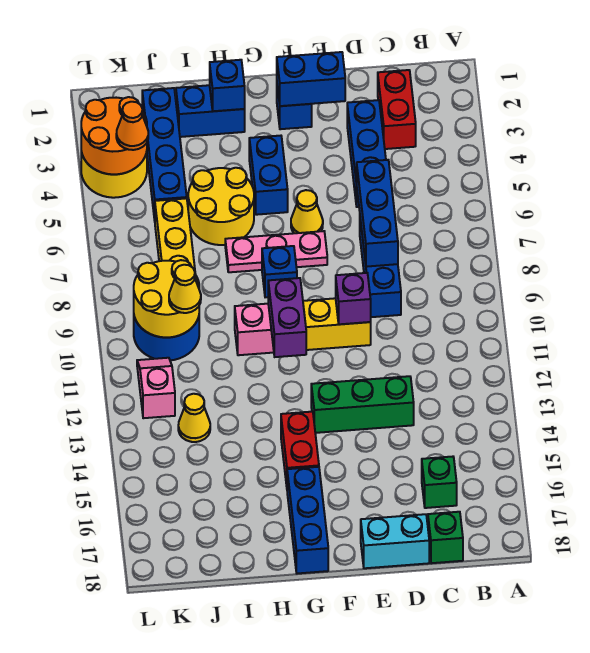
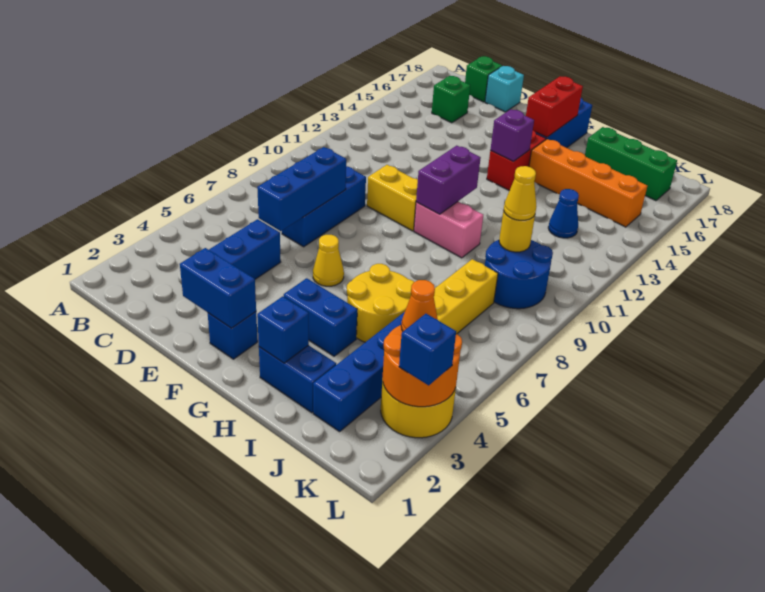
red 1x2 brick [378,70,416,149] -> red 1x2 brick moved to [526,77,583,137]
green 1x3 brick [311,376,414,433] -> green 1x3 brick moved to [585,127,677,201]
cyan 1x2 brick [361,514,429,568] -> cyan 1x1 brick [485,66,524,112]
purple 1x1 brick [336,273,371,324] -> purple 1x1 brick moved to [490,109,534,161]
pink 1x3 plate [225,231,327,272] -> none
blue 1x2 brick [249,136,288,215] -> blue 1x2 brick turned to [284,278,357,356]
blue 1x1 brick [262,246,297,297] -> blue 1x1 brick moved to [399,314,456,385]
none -> orange 1x4 brick [529,139,647,227]
yellow 2x2 round brick [134,260,199,337] -> yellow 1x1 round brick [499,210,535,252]
yellow 1x1 cone [178,394,210,442] -> blue 1x1 cone [548,189,579,238]
pink 1x2 slope [137,358,175,418] -> none

